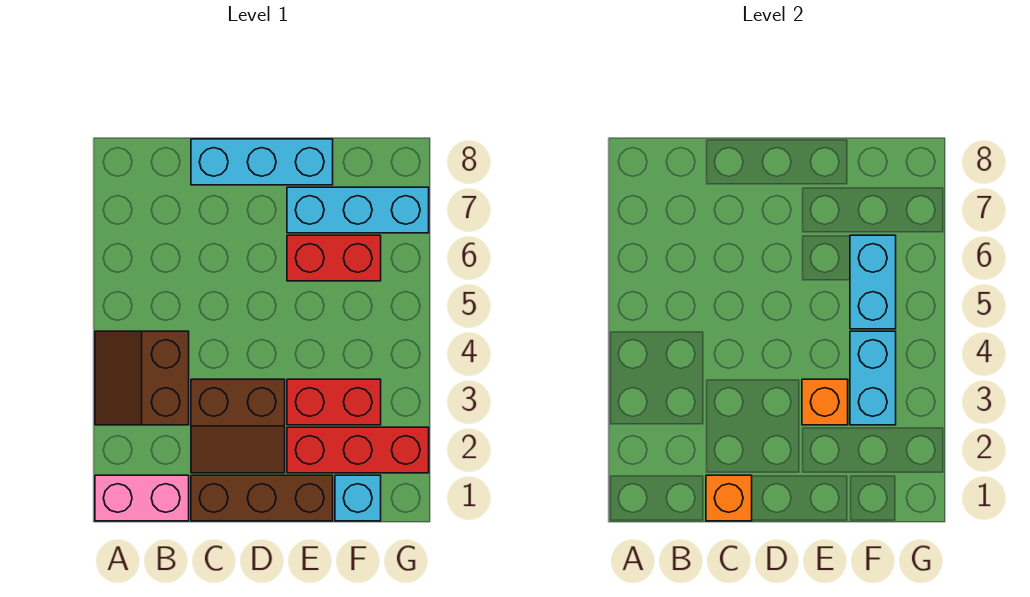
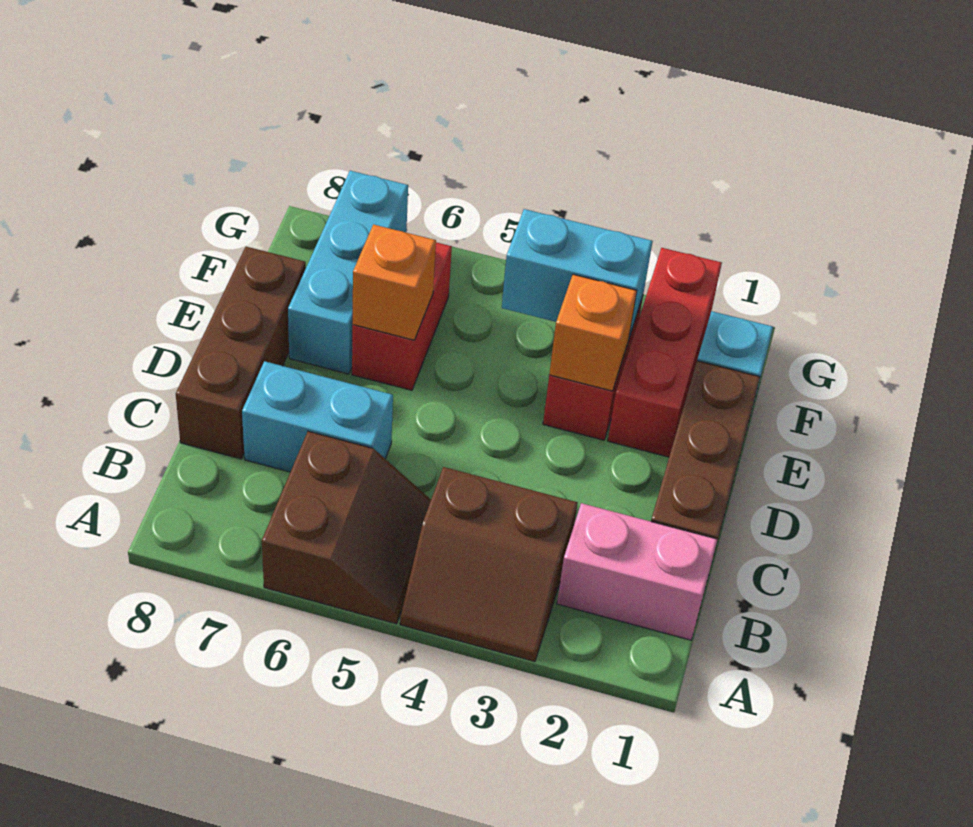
pink 1x2 brick [95,475,189,521] -> pink 1x2 brick turned to [557,503,718,640]
orange 1x1 brick [706,475,752,521] -> orange 1x1 brick moved to [352,225,436,340]
brown 2x2 slope [191,379,285,473] -> brown 2x2 slope moved to [262,431,431,624]
cyan 1x3 brick [191,139,333,185] -> brown 1x3 brick [176,247,306,459]
cyan 1x2 brick [850,235,896,329] -> cyan 1x2 brick moved to [242,361,393,472]

